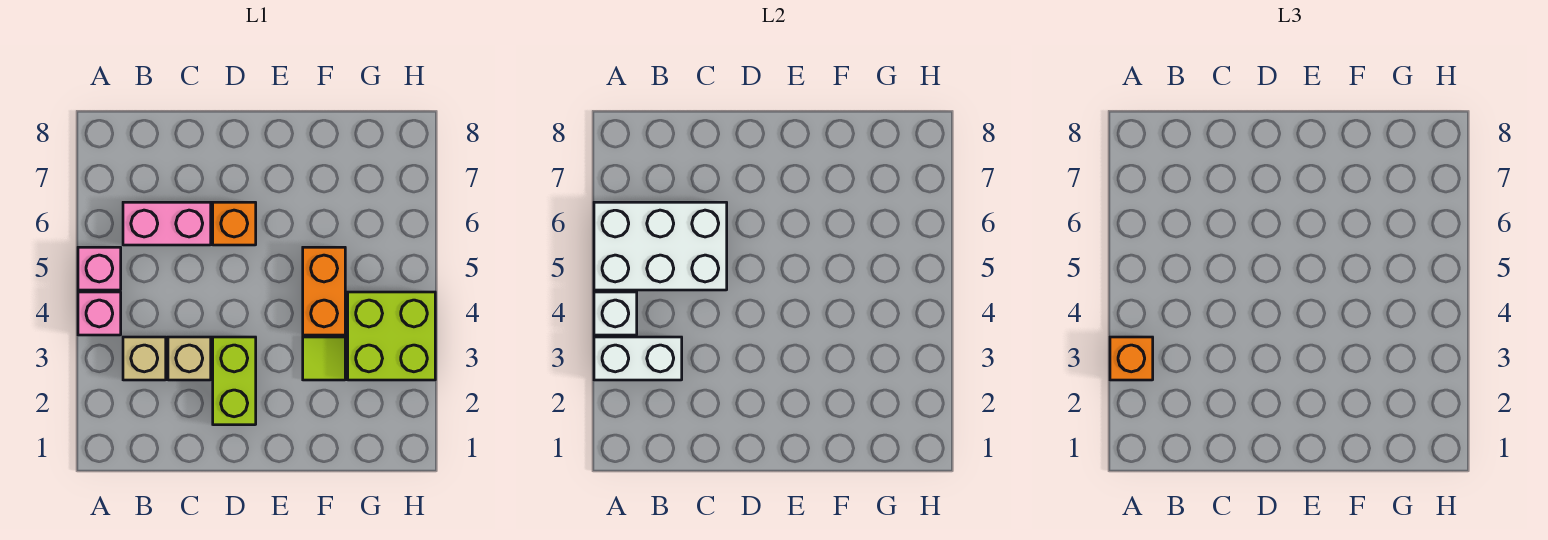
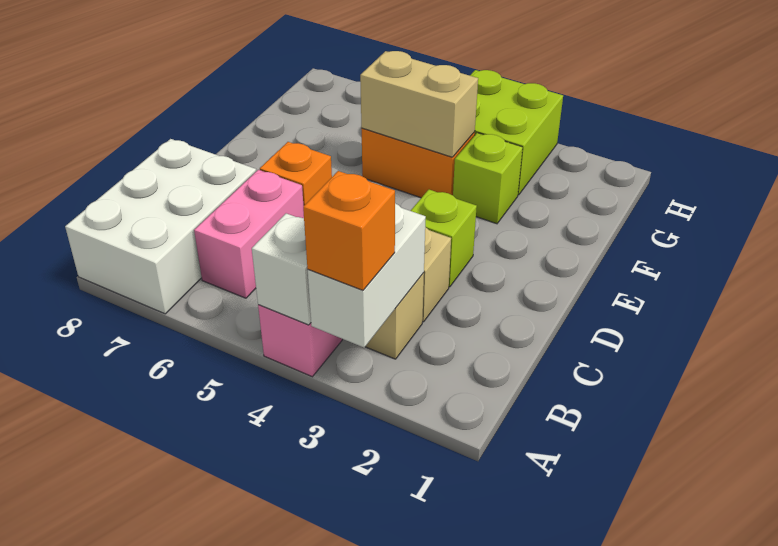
pink 1x1 brick [78,247,121,290] -> none
white 2x3 brick [594,202,727,290] -> white 2x3 brick moved to [65,139,256,314]
lime 1x2 brick [213,337,256,425] -> lime 1x1 brick [411,190,477,287]
lime 1x1 tile [303,337,345,380] -> lime 1x1 brick [453,133,523,224]
none -> tan 1x2 brick [360,51,478,157]

